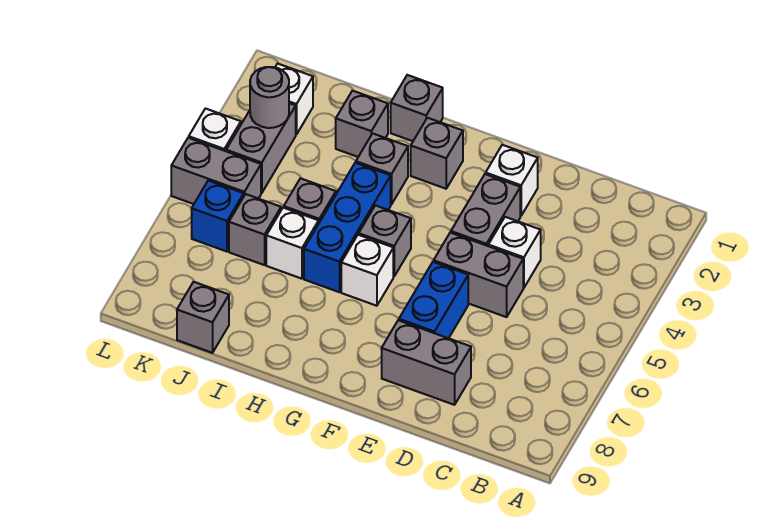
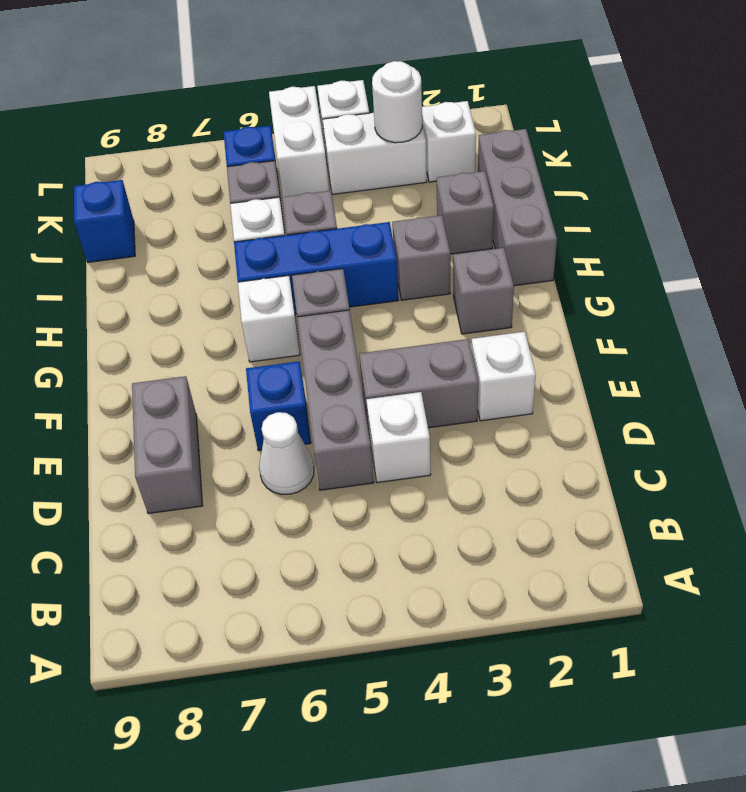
grey 1x2 brick [433,233,523,317] -> grey 1x3 brick [297,310,374,490]
none -> white 1x1 cone [259,412,314,494]
blue 1x2 brick [399,262,468,338] -> blue 1x1 brick [246,361,311,451]
grey 1x1 brick [391,75,443,141] -> grey 1x3 brick [478,129,557,286]
grey 1x1 brick [177,282,229,353] -> blue 1x1 brick [74,180,135,262]
grey 1x2 brick [226,103,296,193] -> white 1x2 brick [323,113,427,194]
grey 1x1 round brick [250,67,289,128] -> white 1x1 round brick [372,61,422,143]
grey 1x2 brick [171,138,261,204] -> white 1x2 brick [269,86,329,197]

